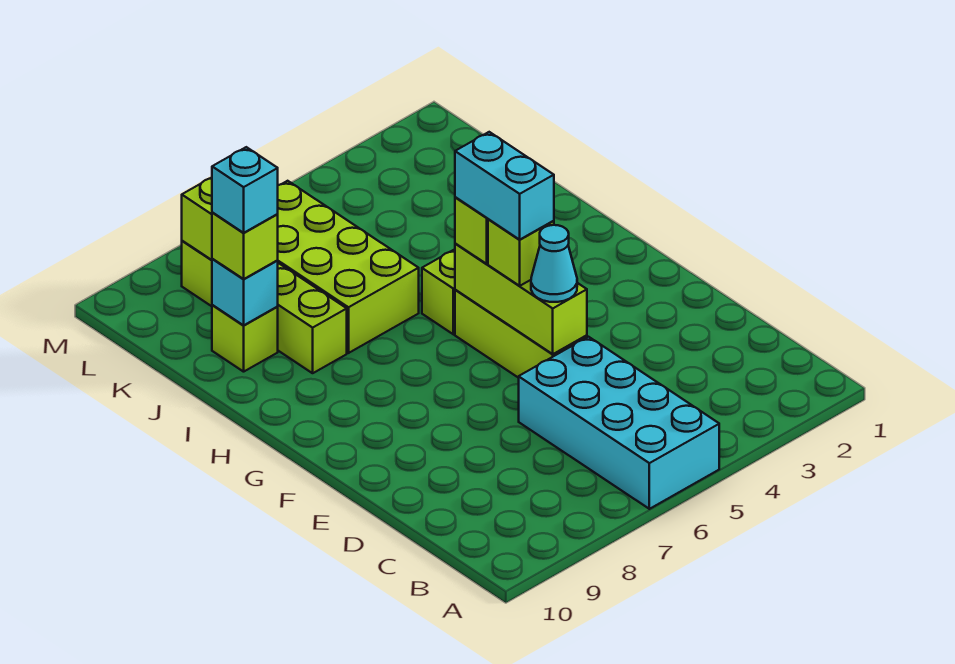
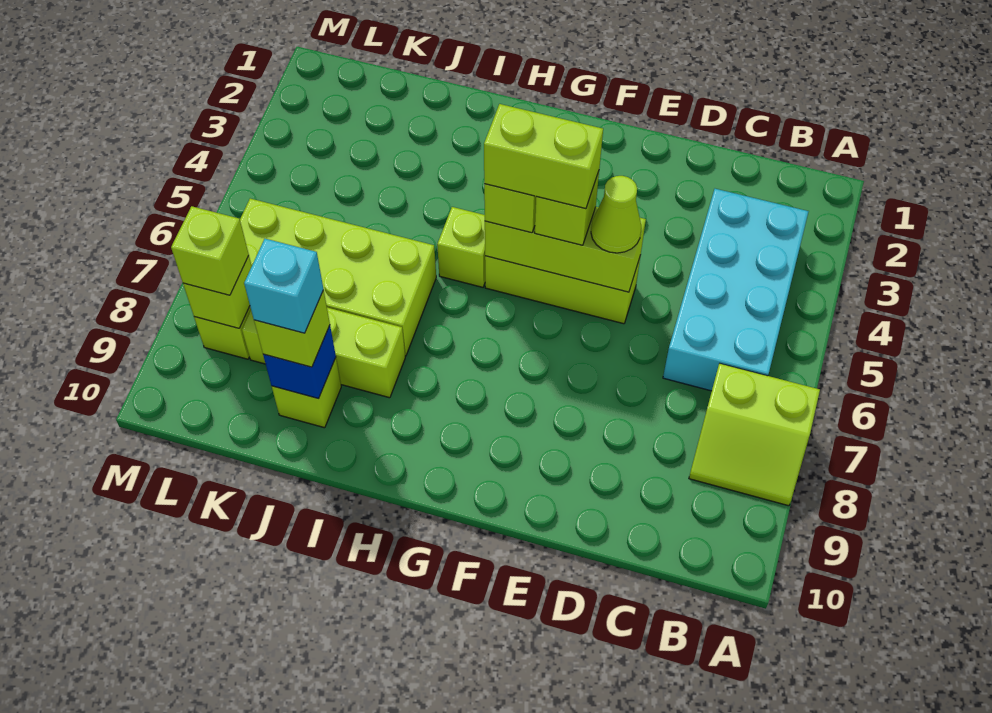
cyan 2x4 brick [519,337,719,509] -> cyan 2x4 brick turned to [663,189,809,391]
none -> lime 2x2 slope [689,363,820,506]
cyan 1x1 cone [531,225,577,302] -> lime 1x1 cone [591,176,641,253]
cyan 1x2 brick [455,132,554,240] -> lime 1x2 brick [484,104,603,209]
cyan 1x1 brick [212,259,278,325] -> blue 1x1 brick [263,326,336,399]
none -> lime 1x1 brick [171,206,249,295]

